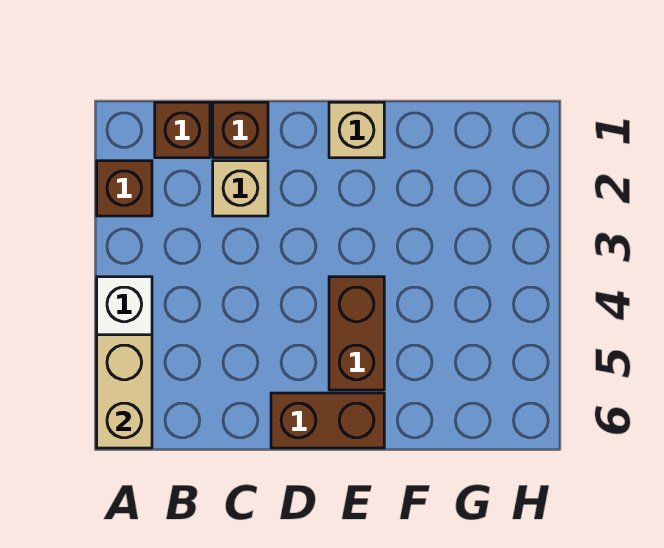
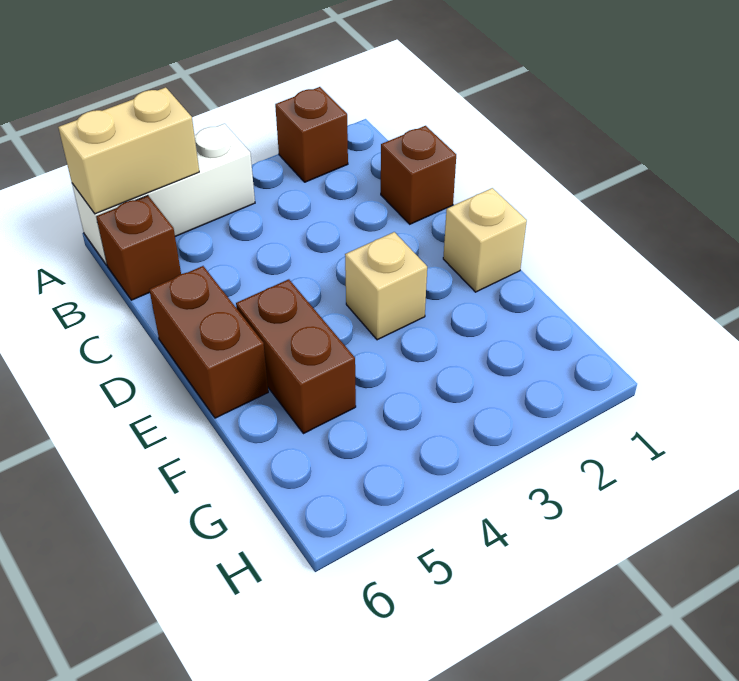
brown 1x1 brick [155,102,210,158] -> brown 1x1 brick moved to [96,196,181,300]
tan 1x1 brick [213,161,268,216] -> tan 1x1 brick moved to [345,232,427,340]
brown 1x2 brick [329,277,384,390] -> brown 1x2 brick turned to [236,279,356,434]

